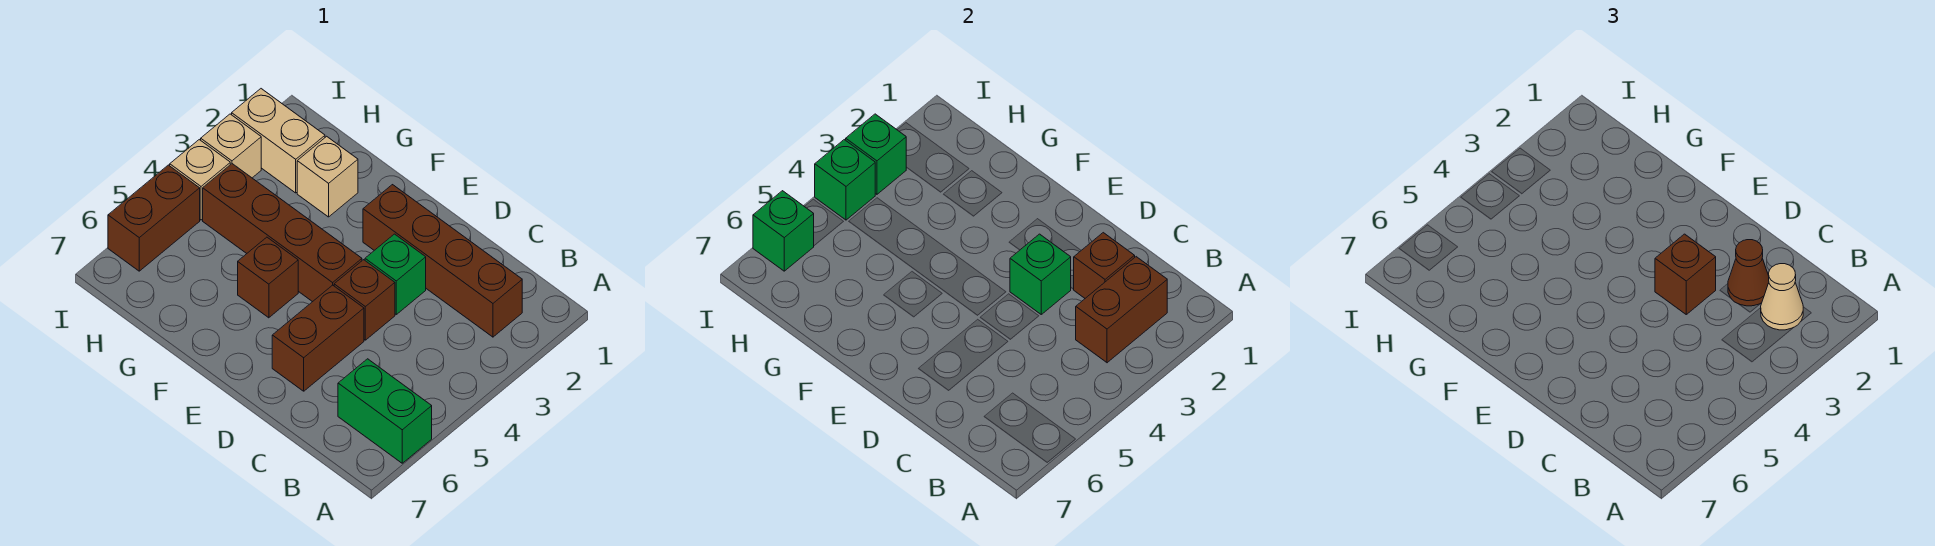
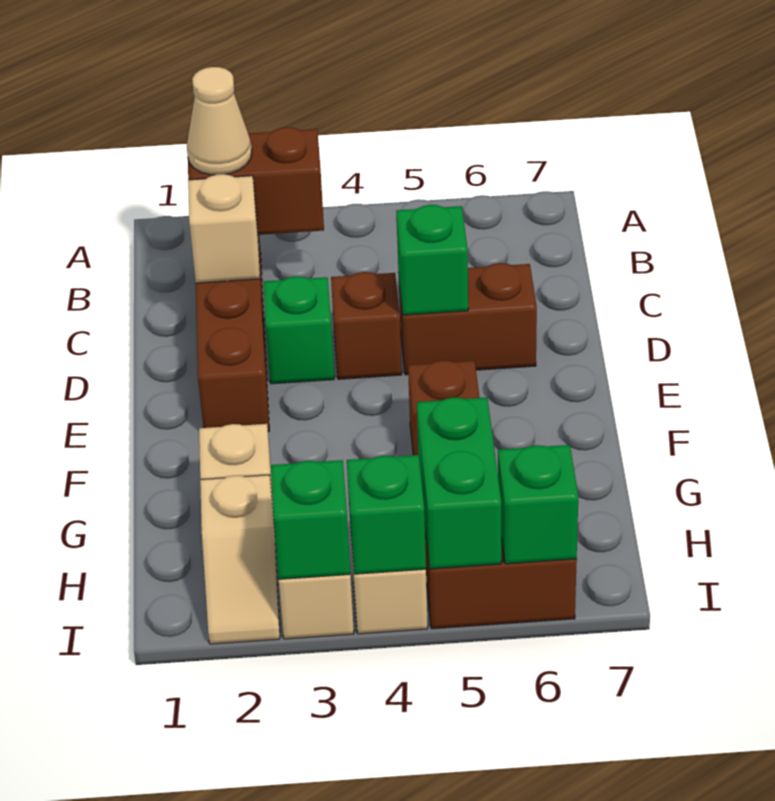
green 1x2 brick [338,359,432,463] -> green 1x2 brick moved to [417,397,501,569]
brown 1x1 brick [1074,233,1135,298] -> tan 1x1 brick [188,174,260,283]
brown 1x1 cone [1728,240,1769,306] -> none
green 1x1 brick [1010,234,1071,314] -> green 1x1 brick moved to [396,205,468,315]
brown 1x1 brick [1655,234,1716,314] -> none
brown 1x4 brick [203,164,362,302] -> none
tan 1x2 brick [232,89,325,193] -> tan 1x2 slope [200,475,280,644]

